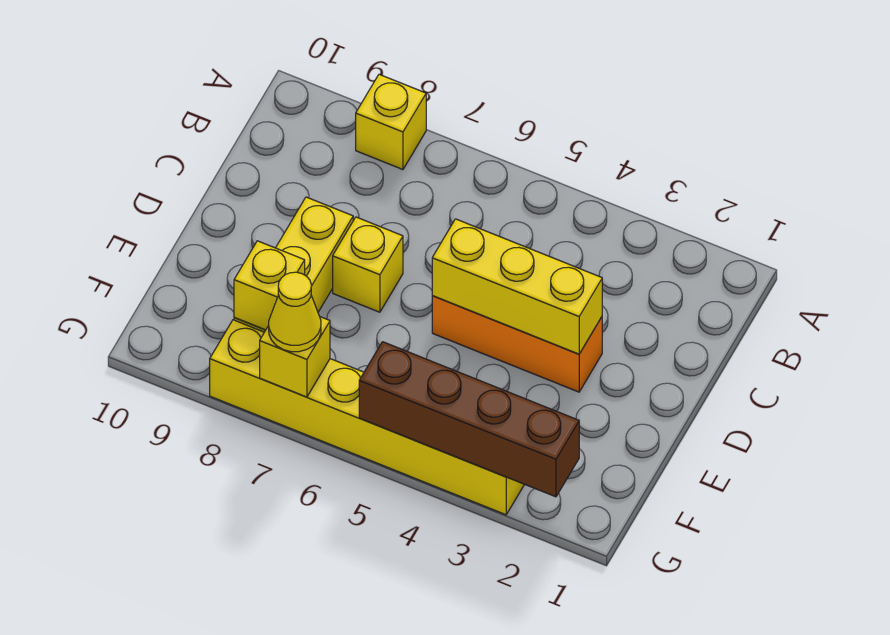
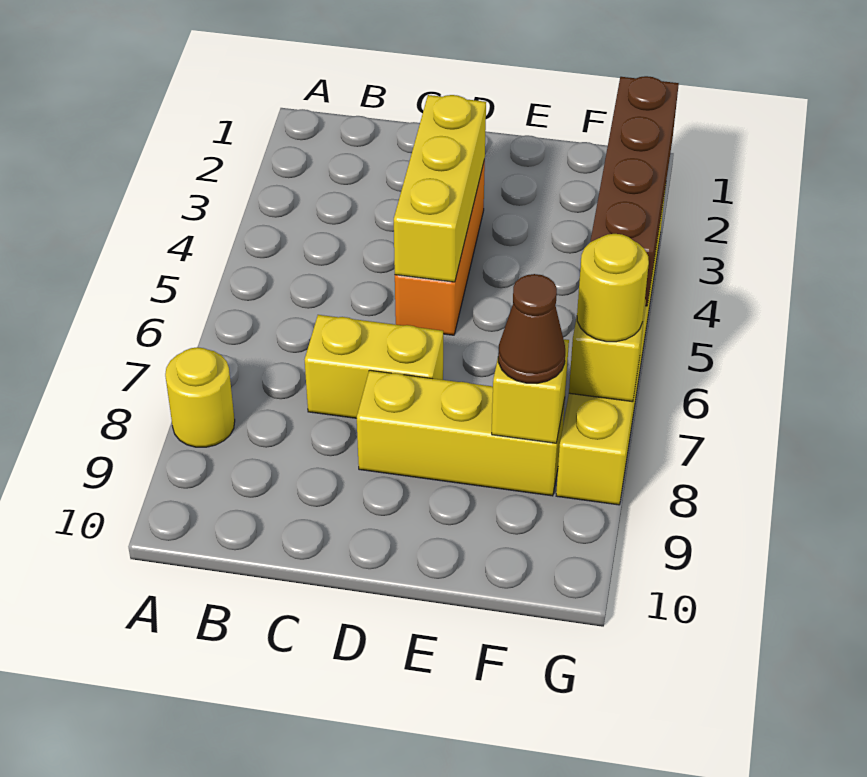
yellow 1x1 brick [356,74,426,170] -> yellow 1x1 round brick [165,347,235,447]
yellow 1x1 brick [333,217,403,312] -> yellow 1x2 brick [305,315,443,418]
none -> brown 1x1 cone [498,274,565,383]
yellow 1x1 cone [269,272,321,352] -> yellow 1x1 round brick [577,234,649,342]

